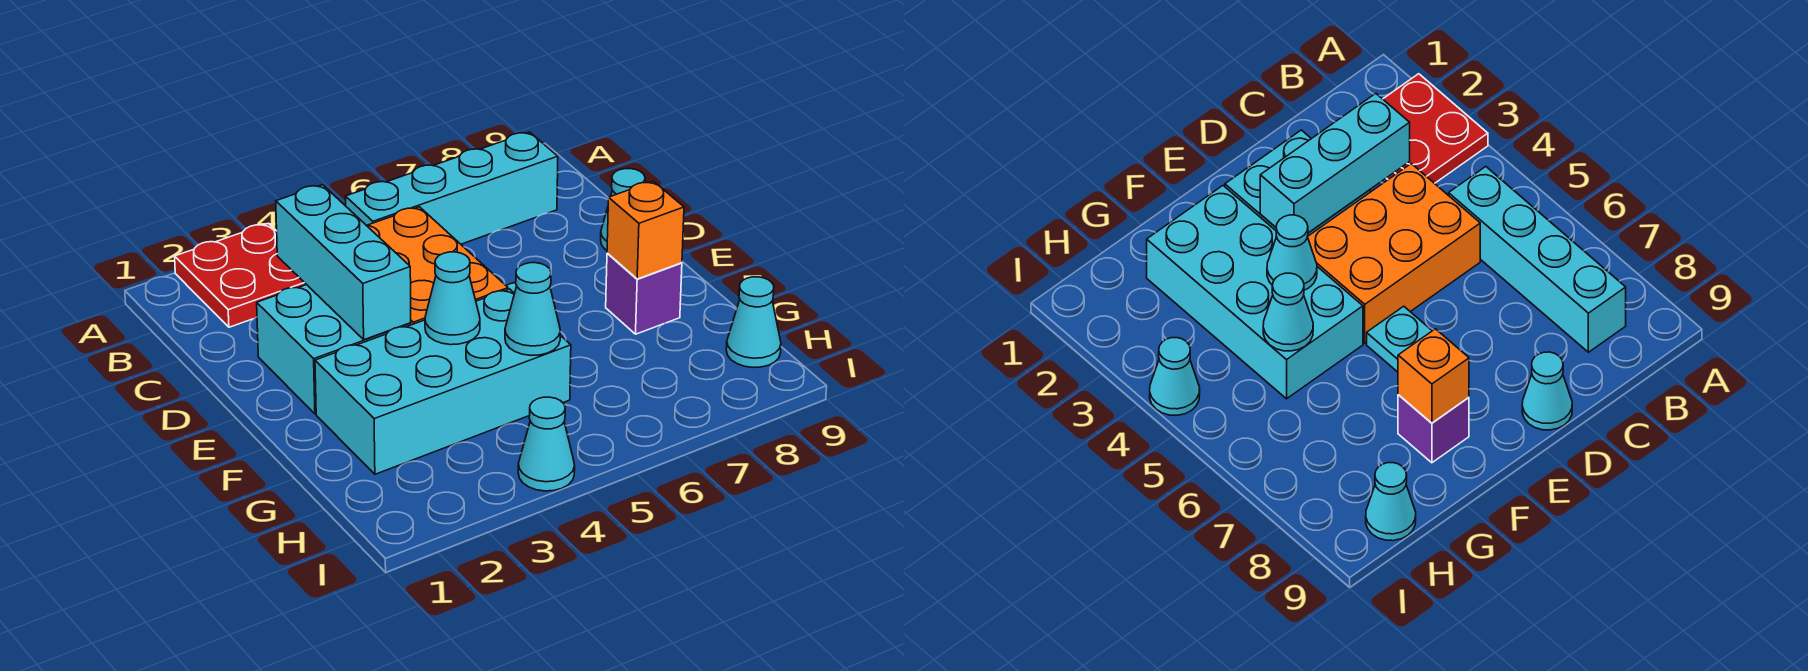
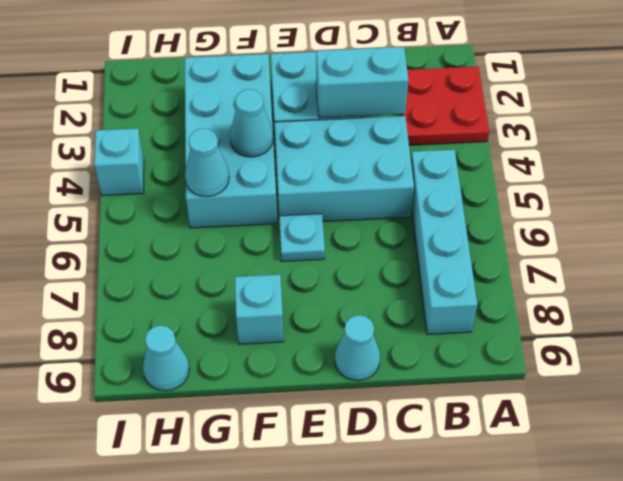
cyan 1x3 brick [276,185,411,340] -> cyan 1x2 brick [316,47,408,118]
orange 2x3 brick [367,207,508,325] -> cyan 2x3 brick [274,116,414,221]
purple 1x1 brick [606,253,682,334] -> cyan 1x1 brick [235,275,284,344]
orange 1x1 brick [607,181,684,279] -> none
cyan 1x1 cone [518,397,575,491] -> cyan 1x1 brick [94,128,144,196]

